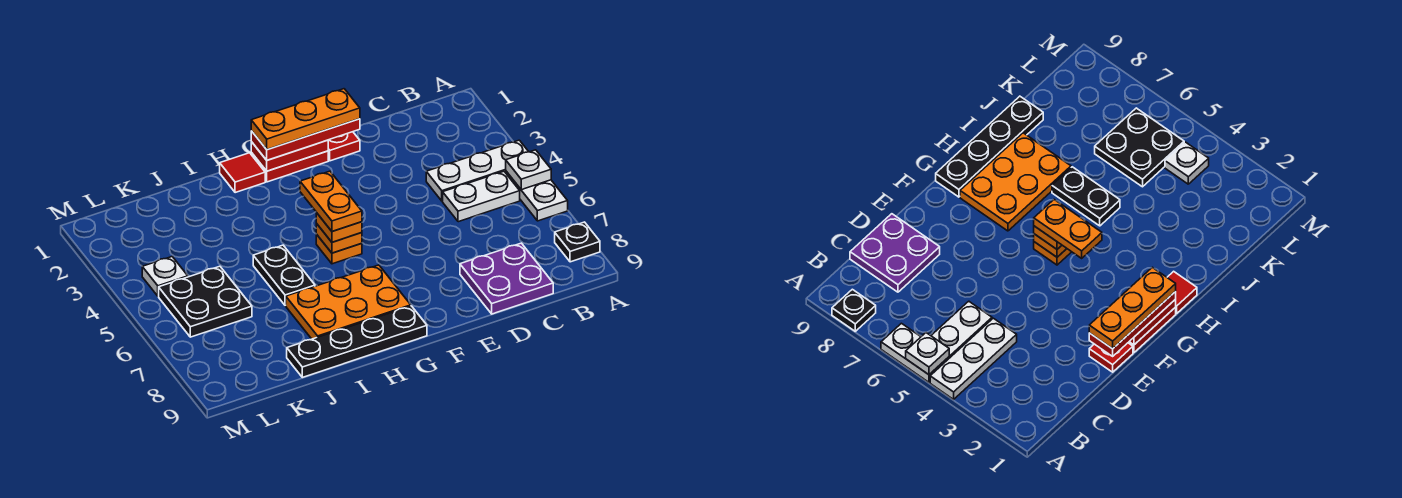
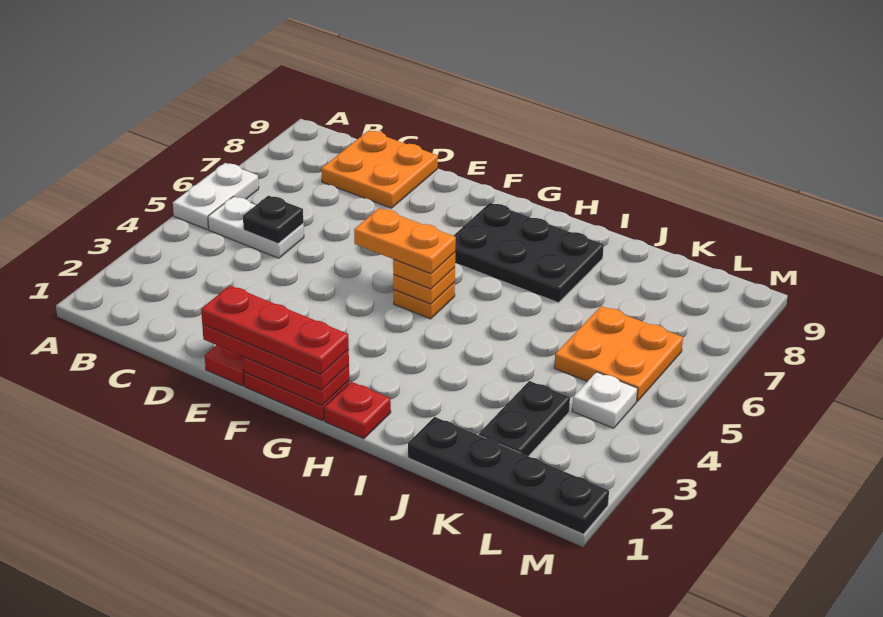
white 1x3 plate [426,140,529,201] -> none
white 1x1 plate [506,150,551,190] -> none
black 1x1 plate [555,222,600,262] -> black 1x1 plate moved to [243,196,303,244]
purple 2x2 plate [460,243,553,314] -> orange 2x2 plate [321,131,438,208]
orange 1x3 plate [251,89,360,150] -> red 1x3 plate [201,285,349,374]
orange 1x2 plate [300,171,362,231] -> orange 1x2 plate turned to [354,208,456,274]
orange 2x3 plate [286,265,411,339] -> black 2x3 plate [454,203,604,303]
black 1x4 plate [287,306,427,377] -> black 1x4 plate moved to [408,417,609,534]
red 1x1 tile [220,153,265,193] -> red 1x1 plate [324,382,391,439]
black 1x2 plate [253,245,315,305] -> black 1x2 plate moved to [479,381,570,456]
black 2x2 plate [159,266,252,337] -> orange 2x2 plate [554,306,683,401]

